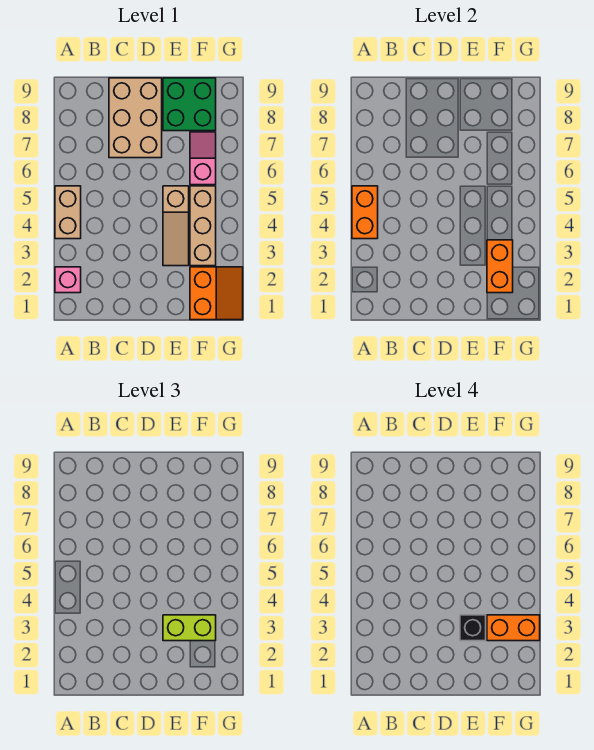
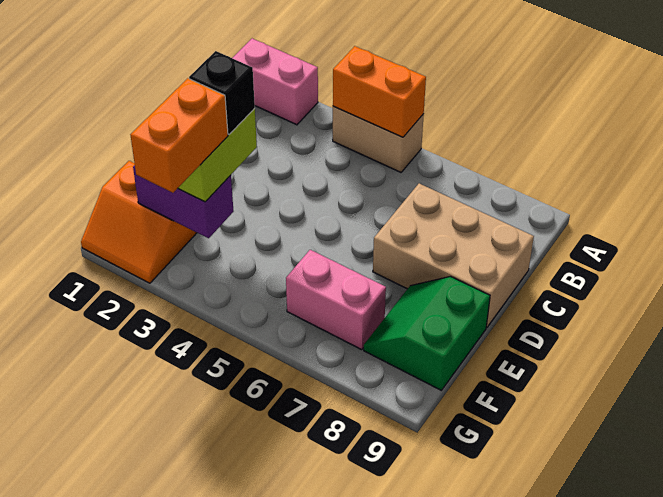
pink 1x1 brick [55,267,81,293] -> pink 1x2 brick [233,38,318,125]
tan 1x3 slope [163,186,189,266] -> none
green 2x2 brick [163,78,216,131] -> green 2x2 slope [364,277,490,390]
orange 1x2 brick [487,240,513,293] -> purple 1x2 brick [133,165,234,238]
tan 1x3 brick [190,186,216,266] -> none
pink 1x2 slope [190,132,216,185] -> pink 1x2 brick [286,250,386,350]

